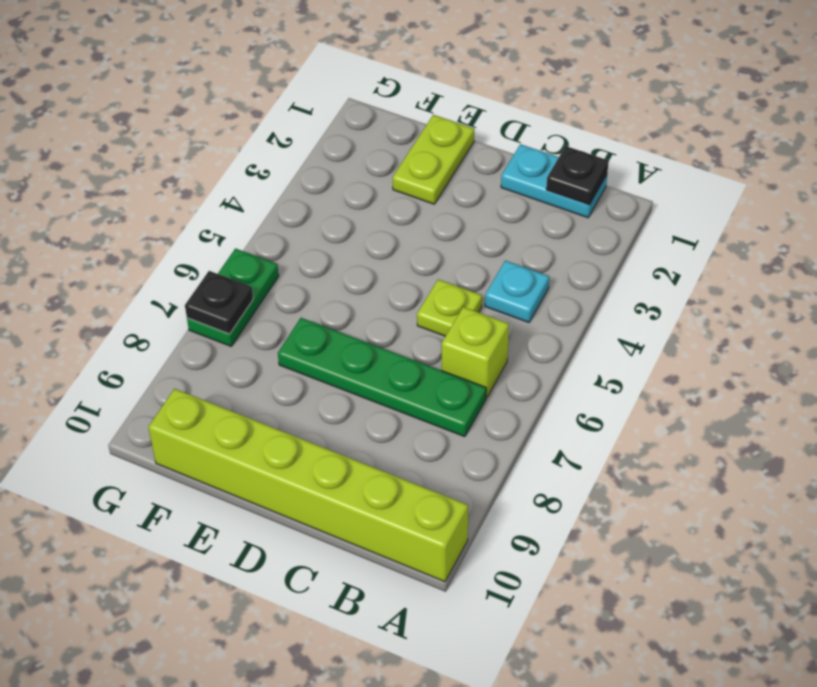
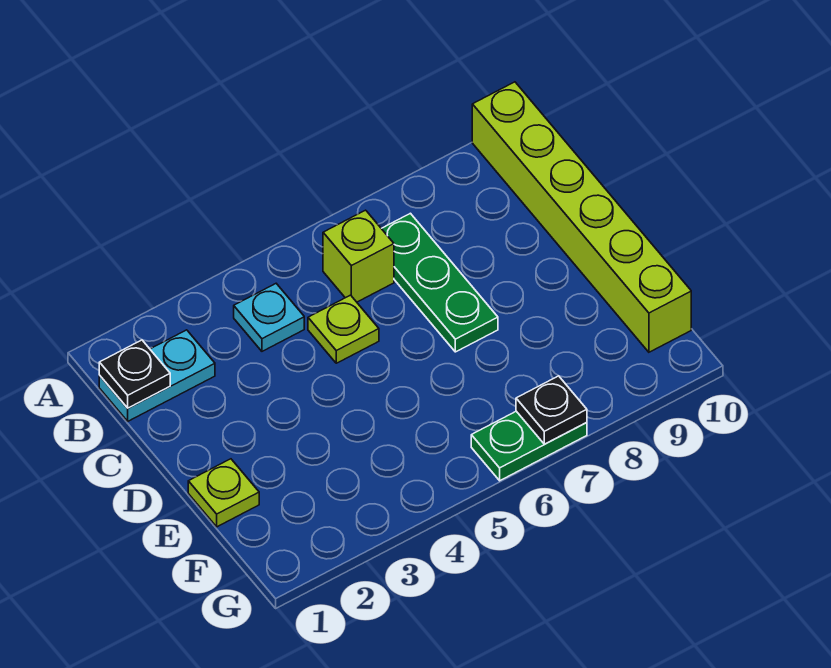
cyan 1x2 plate [501,144,607,218] -> cyan 1x2 plate turned to [99,330,215,421]
green 1x4 plate [278,318,486,437] -> green 1x3 plate [381,213,498,352]
lime 1x2 plate [392,115,474,204] -> lime 1x1 plate [188,459,259,527]

